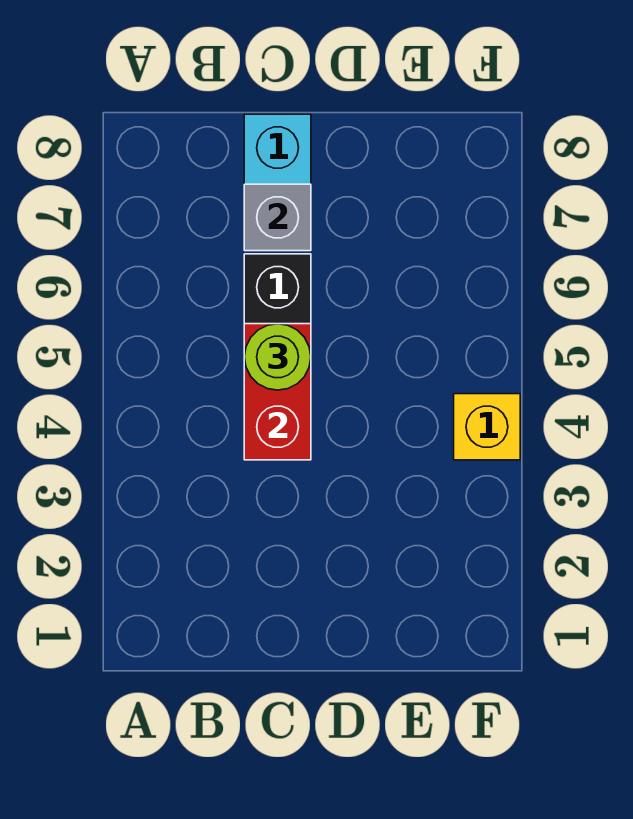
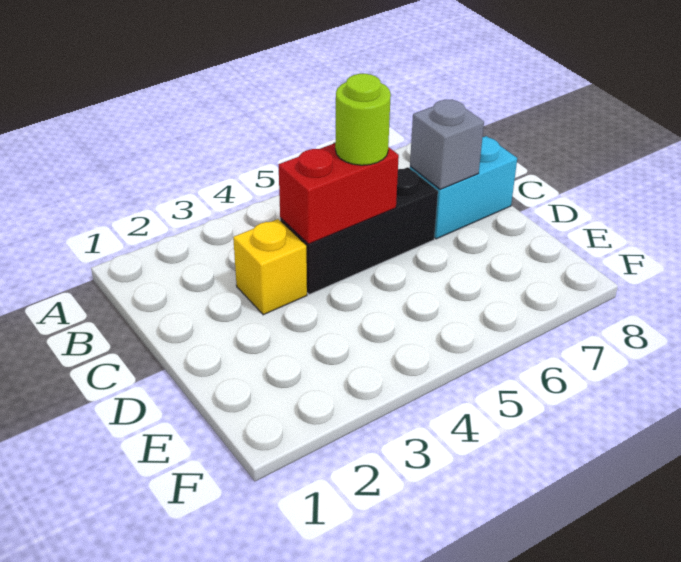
yellow 1x1 brick [454,394,520,460] -> yellow 1x1 brick moved to [233,219,307,315]

